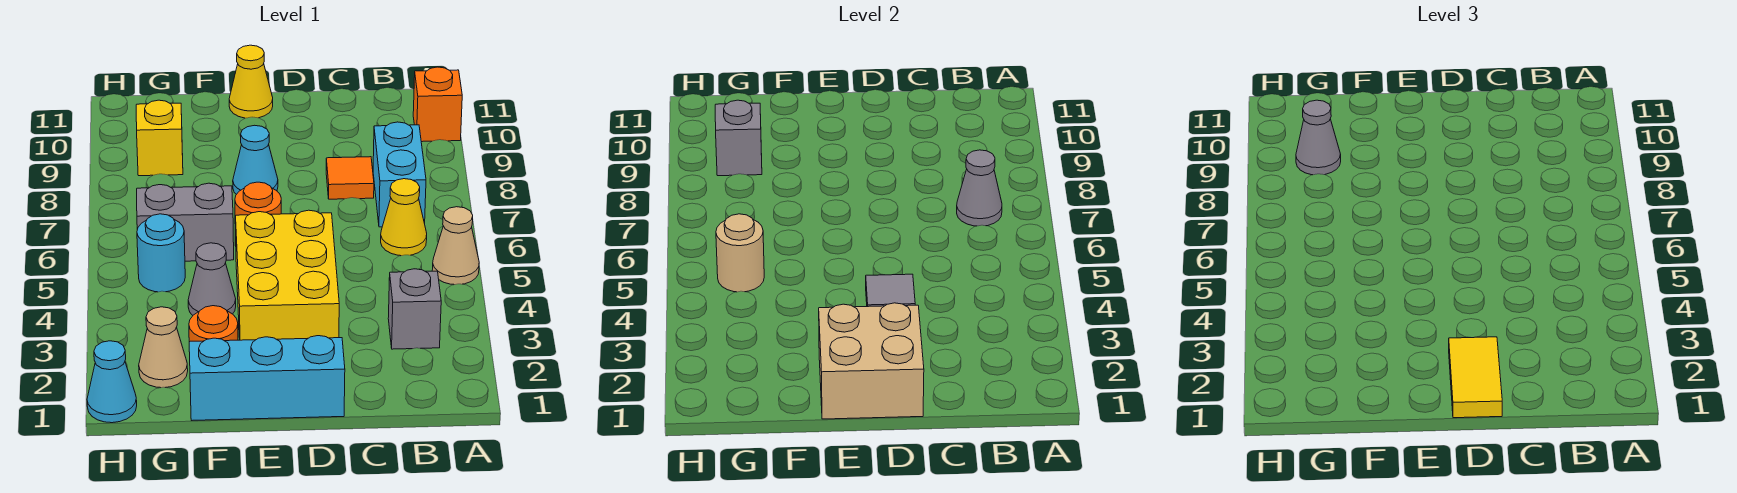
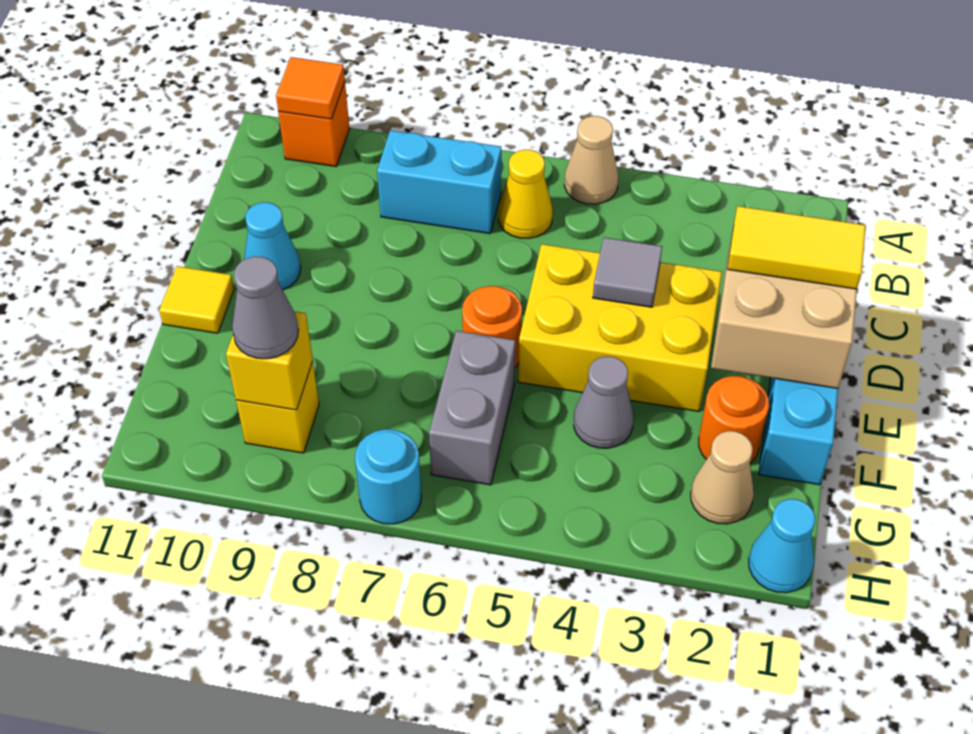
grey 1x1 brick [388,269,441,349] -> none
grey 1x1 cone [957,150,1002,226] -> none
orange 1x1 tile [326,157,374,199] -> orange 1x1 tile moved to [276,57,345,119]
cyan 1x1 cone [233,125,278,194] -> cyan 1x1 cone moved to [244,202,301,290]
yellow 1x1 cone [229,45,273,118] -> yellow 1x1 tile [159,266,234,333]
cyan 1x1 round brick [137,214,185,292] -> cyan 1x1 round brick moved to [355,429,421,524]
tan 1x1 round brick [716,214,764,292] -> none
grey 1x1 brick [715,100,762,176] -> yellow 1x1 brick [226,311,313,410]

